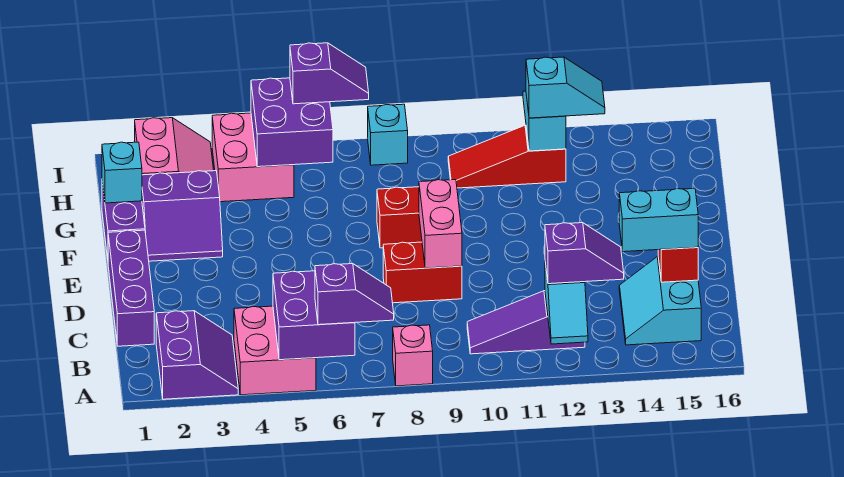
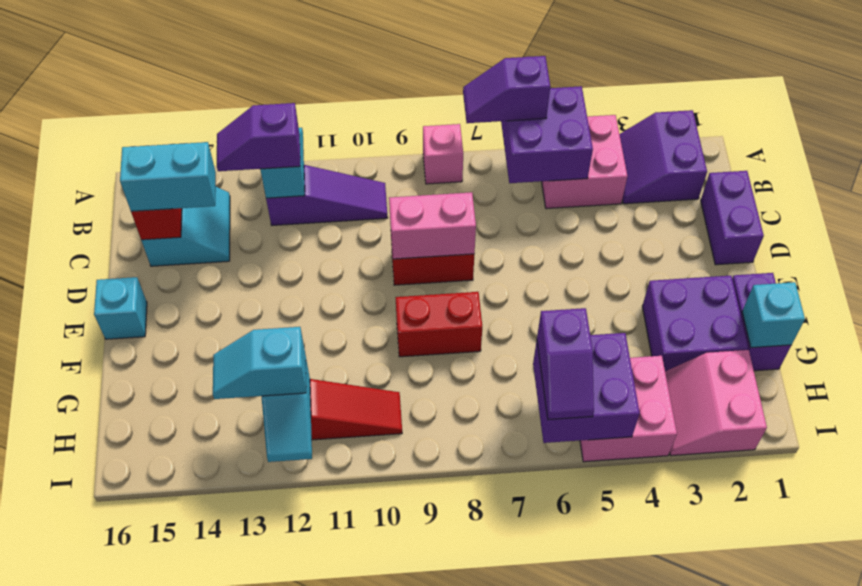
purple 1x3 brick [108,230,154,346] -> purple 1x2 brick [701,171,764,265]
pink 1x2 brick [419,180,462,268] -> pink 1x2 brick turned to [389,192,476,259]
purple 2x2 slope [142,171,223,261] -> purple 2x2 brick [642,276,748,371]
purple 1x2 slope [290,43,369,104] -> purple 1x2 slope turned to [537,308,594,420]
cyan 1x1 brick [368,104,408,165] -> cyan 1x1 brick moved to [94,277,147,339]

